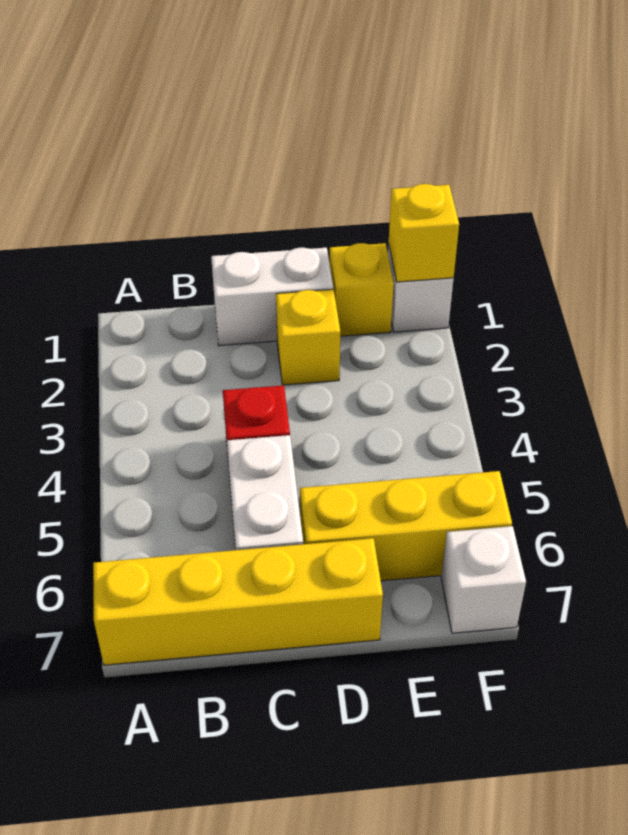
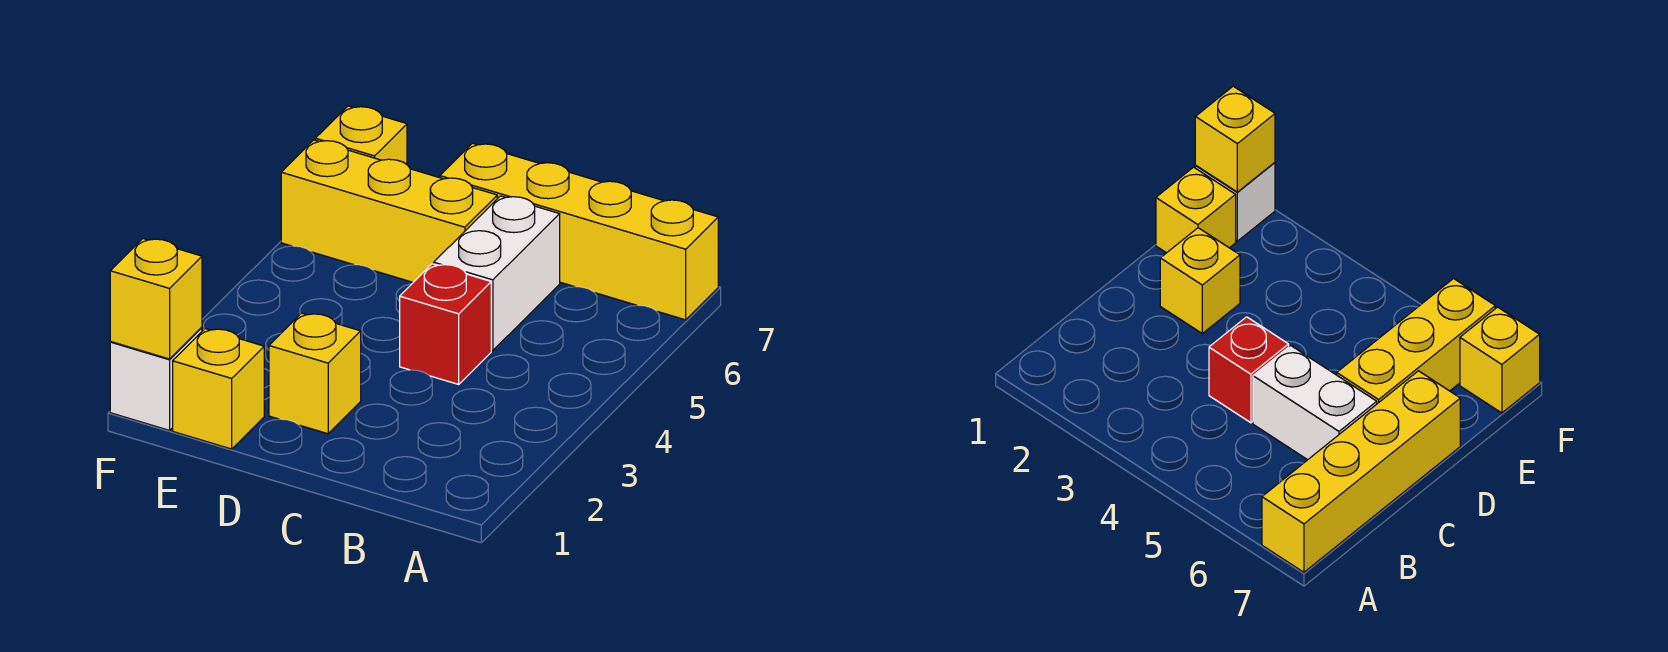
white 1x2 brick [211,247,333,346] -> none
white 1x1 brick [441,526,526,633] -> yellow 1x1 brick [315,106,407,164]

